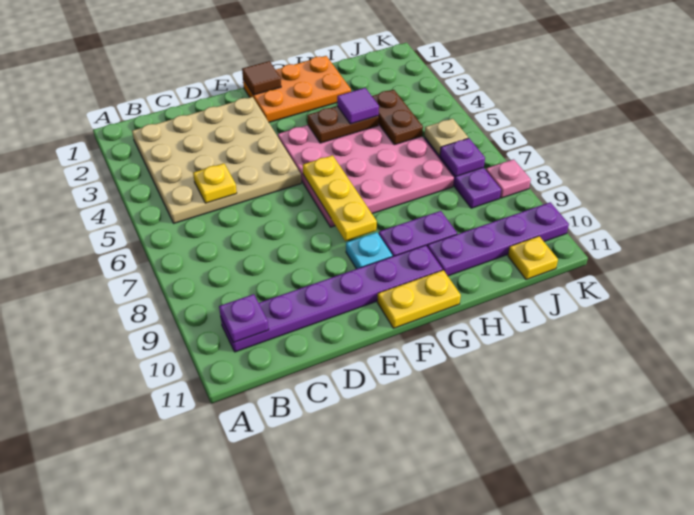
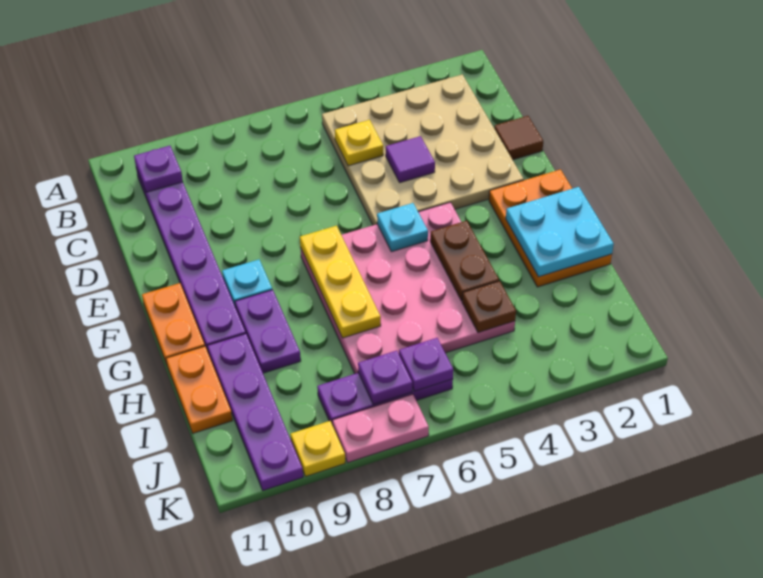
brown 1x1 tile [242,61,281,95] -> brown 1x1 tile moved to [494,116,543,160]
none -> cyan 1x1 plate [377,203,428,252]
yellow 1x3 plate [303,155,377,241] -> yellow 1x3 plate turned to [300,226,381,338]
yellow 1x2 plate [377,270,461,328] -> orange 1x2 plate [142,283,205,364]
none -> cyan 2x2 plate [506,187,614,277]
purple 1x1 tile [337,88,379,124] -> purple 1x1 tile moved to [386,136,435,183]
none -> orange 1x2 plate [166,346,232,433]
brown 1x2 plate [372,90,423,145] -> brown 1x1 plate [462,281,516,333]
tan 1x1 plate [424,119,468,156] -> purple 1x1 plate [399,338,453,391]
yellow 1x1 plate [508,236,558,280] -> yellow 1x1 plate moved to [290,421,345,477]
pink 1x1 plate [486,159,531,198] -> pink 1x2 plate [332,394,429,463]

